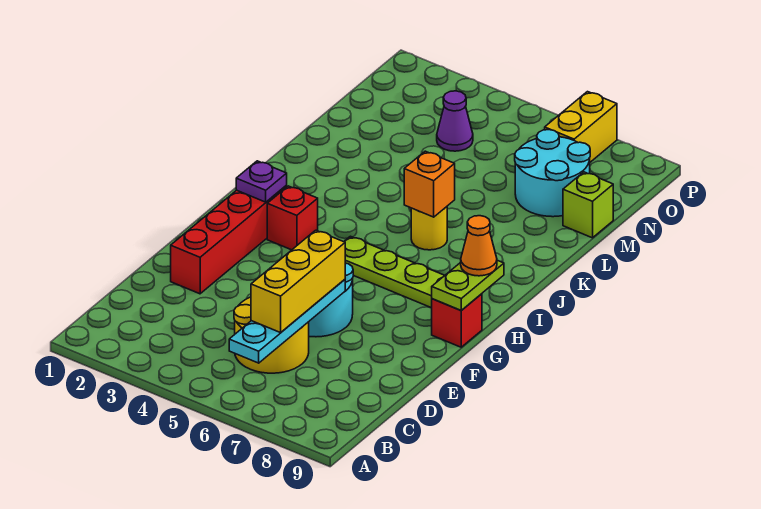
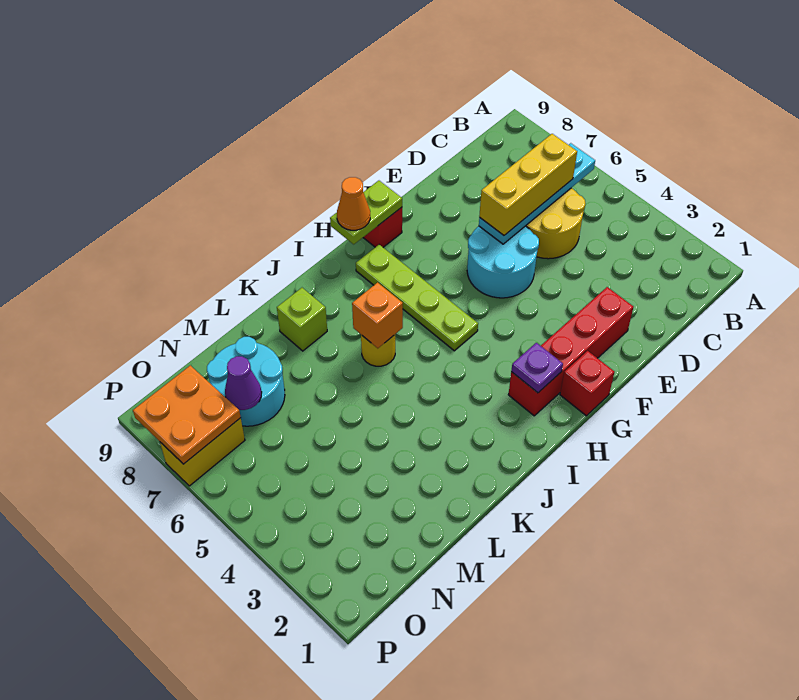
red 1x1 brick [267,186,318,250] -> red 1x1 brick moved to [560,351,614,416]
lime 1x1 brick [563,172,613,238] -> lime 1x1 brick moved to [277,288,327,351]
purple 1x1 cone [437,91,473,151] -> purple 1x1 cone moved to [225,356,262,410]
none -> orange 2x2 plate [133,365,241,464]

